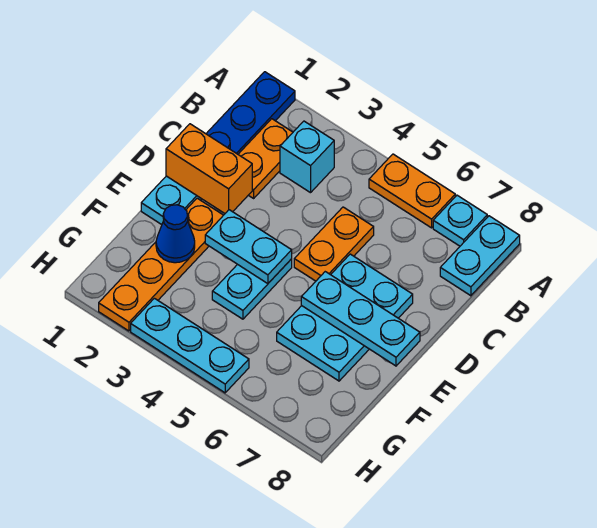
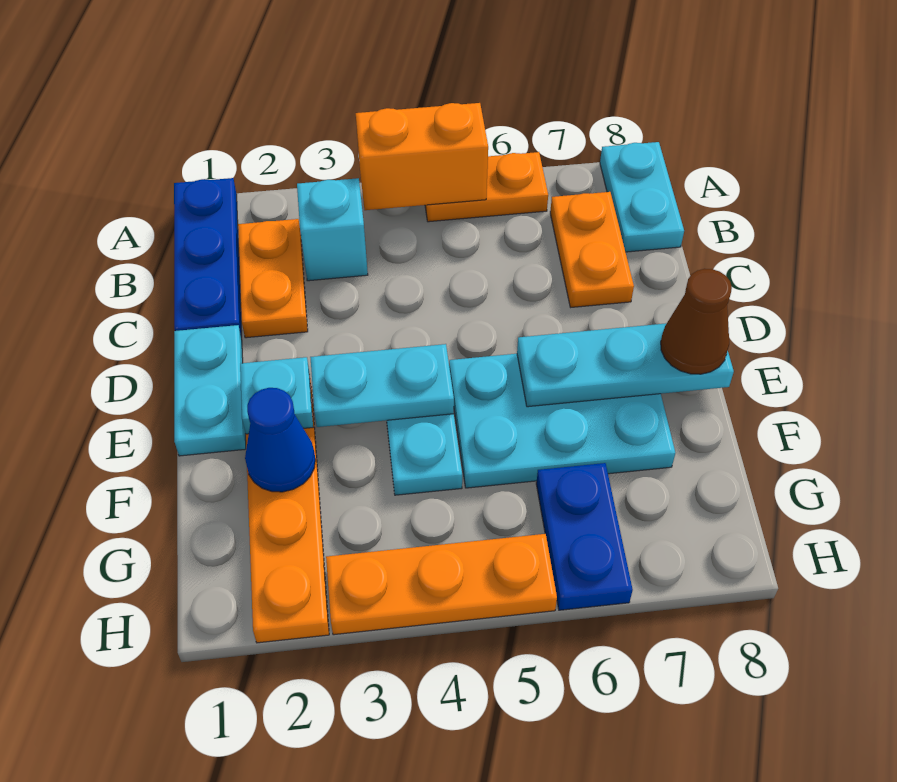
cyan 1x1 plate [433,195,487,246] -> cyan 1x1 plate moved to [240,357,313,434]
orange 1x2 plate [294,207,374,281] -> orange 1x2 plate moved to [550,192,634,307]
orange 1x2 brick [166,124,252,213] -> orange 1x2 brick moved to [356,103,488,210]
cyan 2x3 plate [277,254,413,381] -> cyan 2x3 plate turned to [449,354,675,488]
none -> brown 1x1 cone [661,269,732,374]
none -> blue 1x2 plate [536,463,633,610]
cyan 1x3 plate [131,298,249,393] -> orange 1x3 plate [326,534,557,635]

